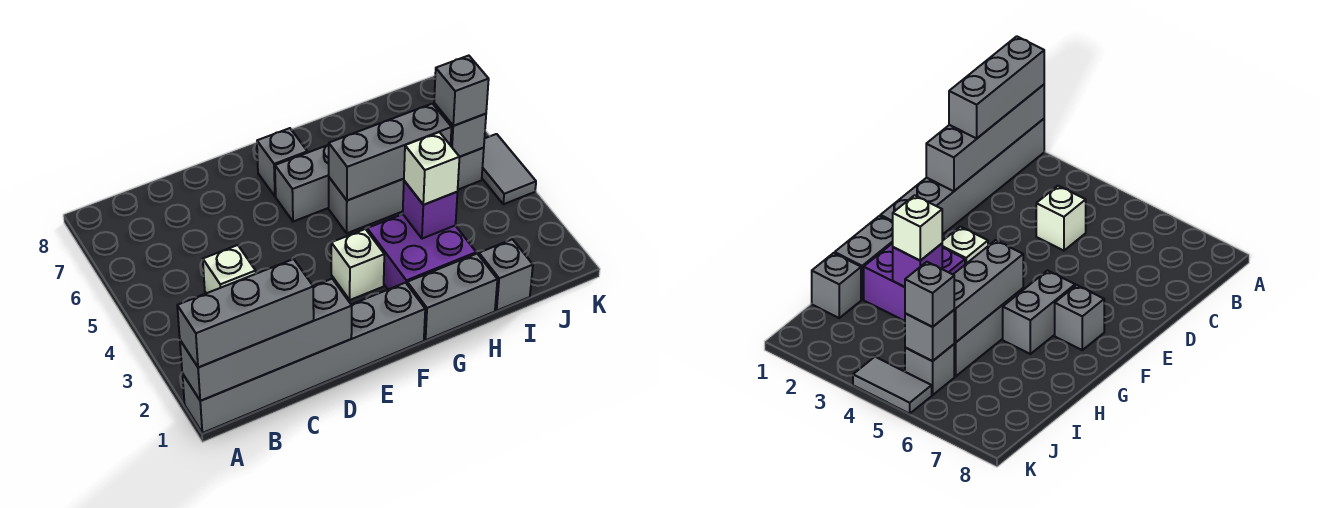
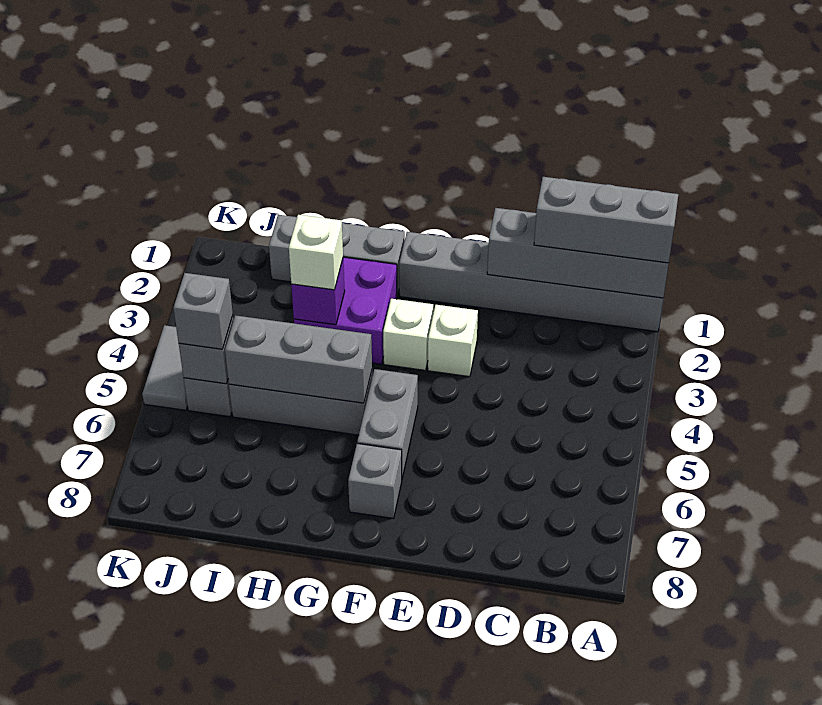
white 1x1 brick [203,245,256,293] -> white 1x1 brick moved to [428,305,478,377]
grey 1x2 brick [275,145,329,222] -> grey 1x2 brick turned to [357,369,418,478]

